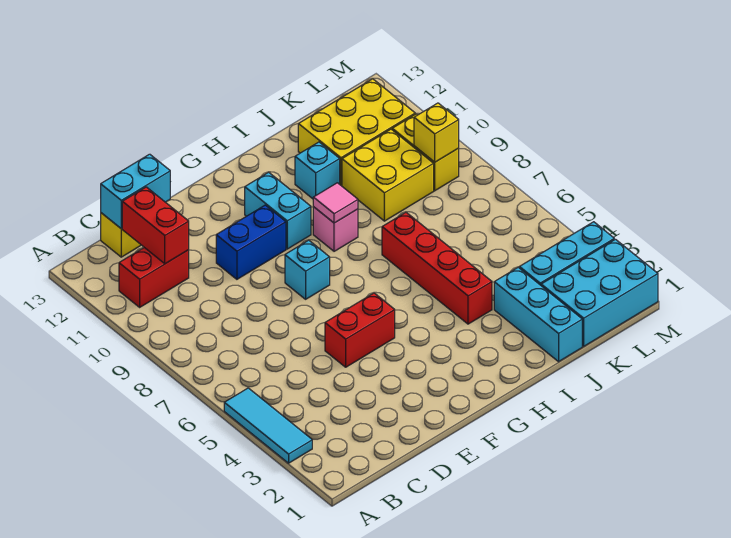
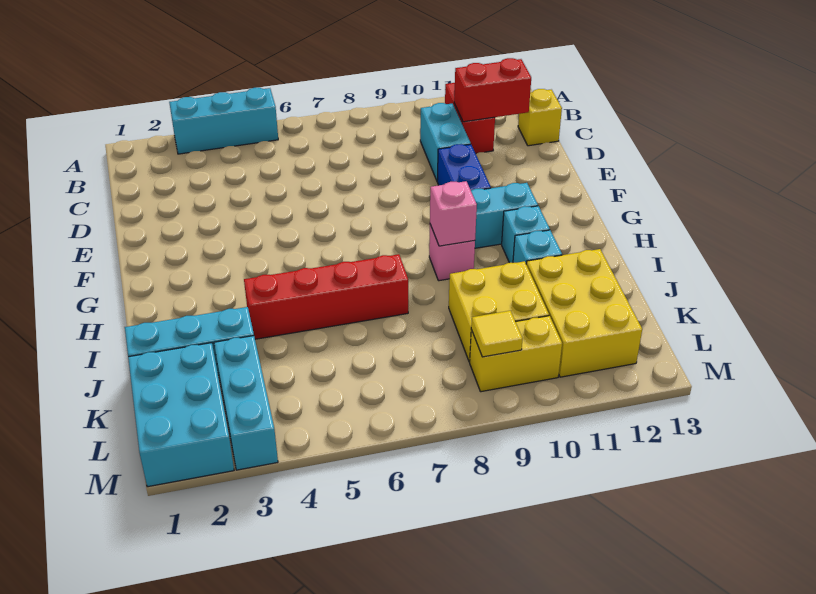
cyan 1x3 tile [224,388,312,463] -> cyan 1x3 brick [169,88,278,154]
cyan 1x2 brick [101,154,170,229] -> cyan 1x2 brick moved to [420,103,471,180]
red 1x2 brick [325,293,395,367] -> none
cyan 1x1 brick [285,240,330,299] -> cyan 1x1 brick moved to [502,206,550,263]
pink 1x1 tile [313,183,358,223] -> pink 1x1 brick [430,181,477,246]
yellow 1x1 brick [414,103,459,162] -> yellow 1x1 tile [471,311,523,357]

